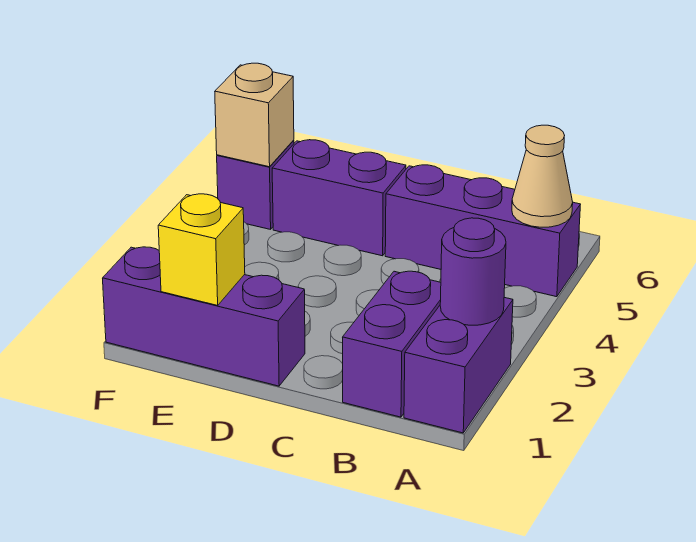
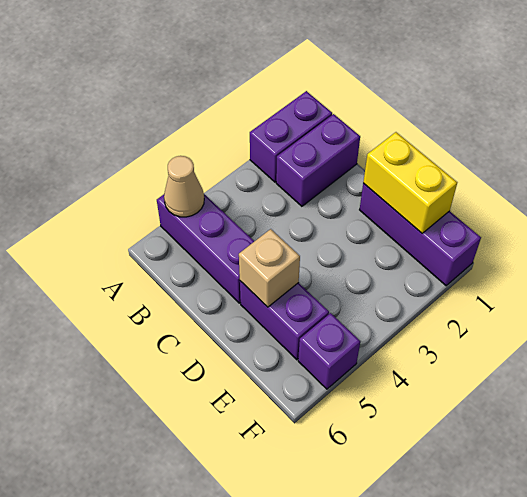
purple 1x1 round brick [440,218,506,325] -> none
yellow 1x1 brick [158,194,245,305] -> yellow 1x2 brick [363,132,457,233]
tan 1x1 brick [215,63,294,167] -> tan 1x1 brick moved to [239,229,300,307]

